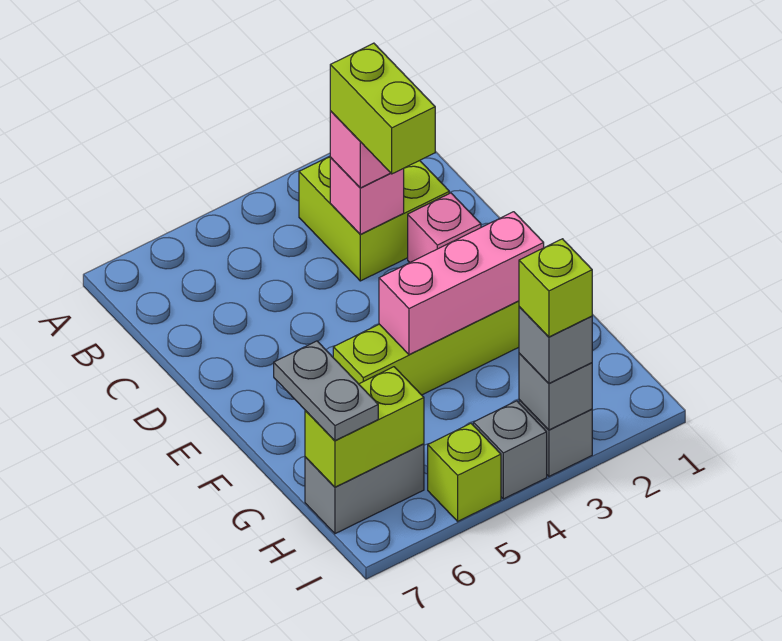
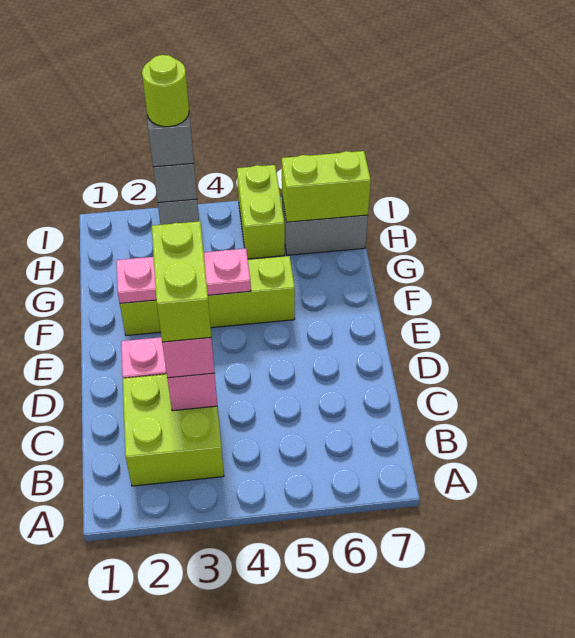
pink 1x3 brick [379,212,544,355] -> pink 1x3 plate [116,249,251,303]
grey 1x2 plate [274,341,378,441] -> none
lime 1x1 brick [519,239,592,337] -> lime 1x1 round brick [142,55,189,127]
grey 1x1 brick [473,401,547,499] -> none
lime 1x1 brick [428,423,501,521] -> lime 1x2 brick [237,165,285,259]

